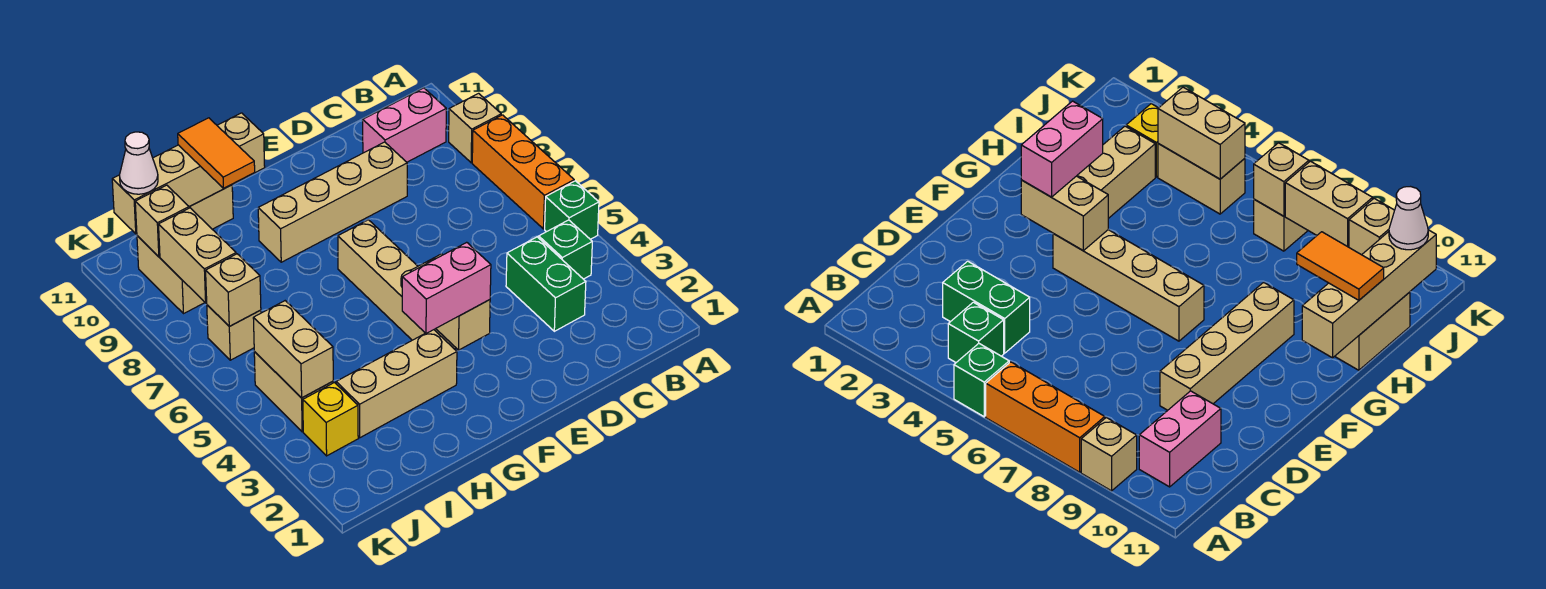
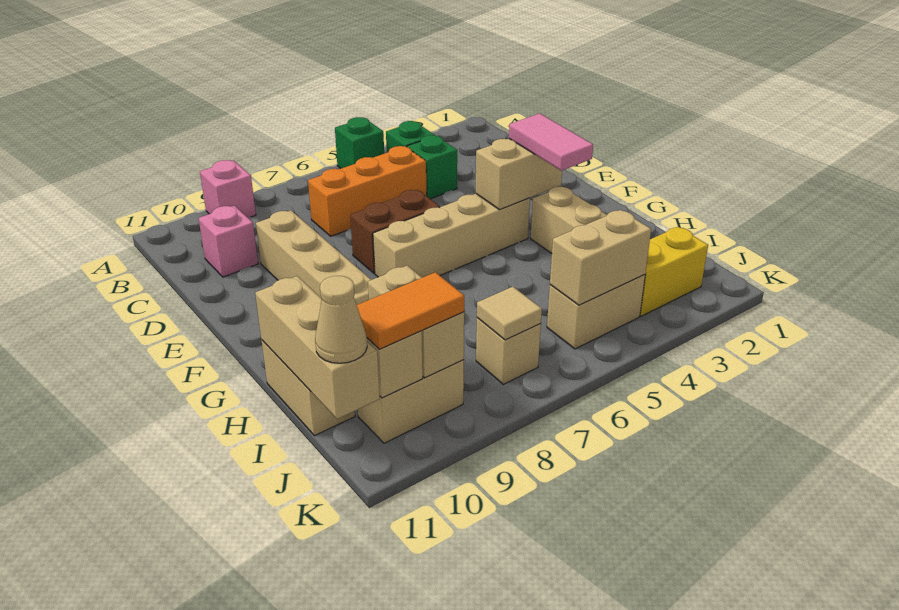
orange 1x3 brick [472,115,574,229] -> orange 1x3 brick moved to [308,146,427,236]
tan 1x1 brick [449,93,501,163] -> pink 1x1 brick [200,160,256,217]
pink 1x2 brick [363,88,446,162] -> pink 1x1 brick [199,206,258,277]
green 1x2 brick [506,237,586,331] -> green 1x1 brick [407,135,457,199]
none -> brown 1x2 brick [350,190,440,273]
pink 1x2 brick [402,242,491,334] -> pink 1x2 tile [509,113,593,171]
tan 1x4 brick [112,113,265,234] -> tan 1x3 brick [255,276,380,419]
orange 1x2 tile [178,118,255,188] -> orange 1x2 tile moved to [357,272,464,349]
yellow 1x1 brick [303,383,358,456] -> yellow 1x2 brick [640,227,708,316]
tan 1x1 brick [206,254,261,326] -> tan 1x1 tile [477,286,542,340]
tan 1x2 brick [159,208,236,303] -> tan 1x2 brick turned to [368,266,464,378]
white 1x1 cone [120,132,158,194] -> tan 1x1 cone [315,276,367,363]

